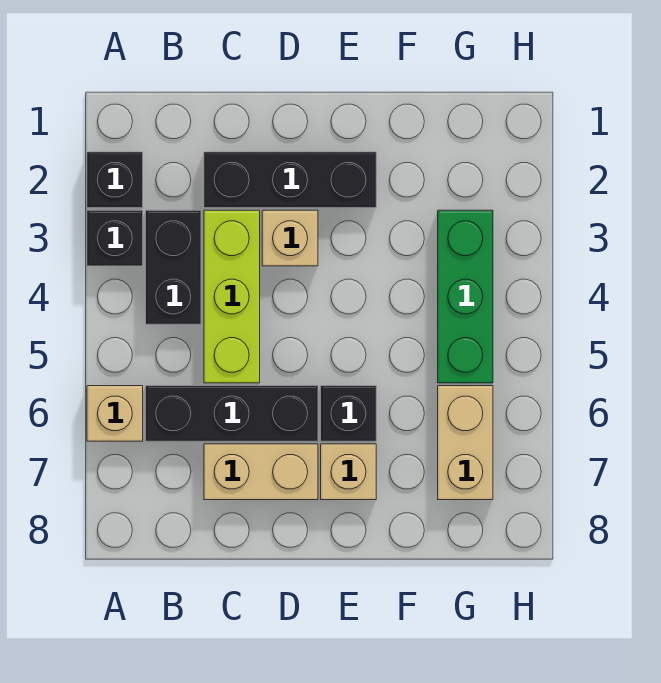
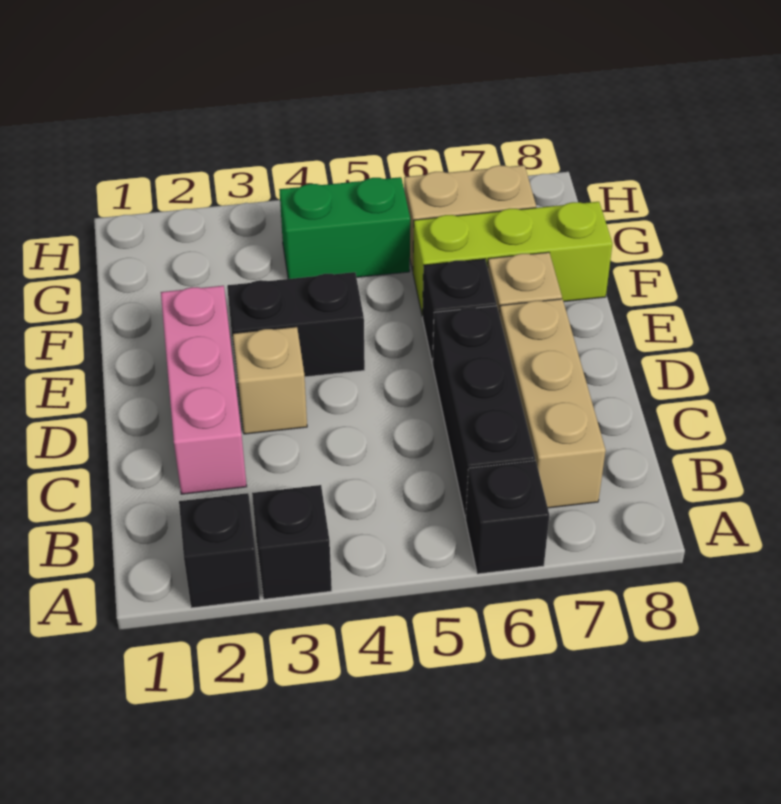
tan 1x1 brick [87,386,143,441] -> black 1x1 brick [466,461,549,574]
black 1x2 brick [146,210,201,324] -> black 1x2 brick moved to [227,272,365,377]
black 1x3 brick [204,152,376,208] -> pink 1x3 brick [161,286,247,494]
lime 1x3 brick [204,210,260,383] -> lime 1x3 brick moved to [413,202,612,316]
tan 1x2 brick [204,444,318,500] -> tan 1x3 brick [499,299,606,508]
green 1x3 brick [438,210,493,383] -> green 1x2 brick [279,177,410,279]

